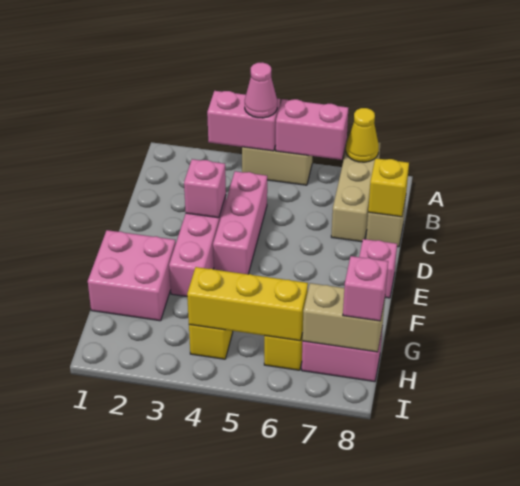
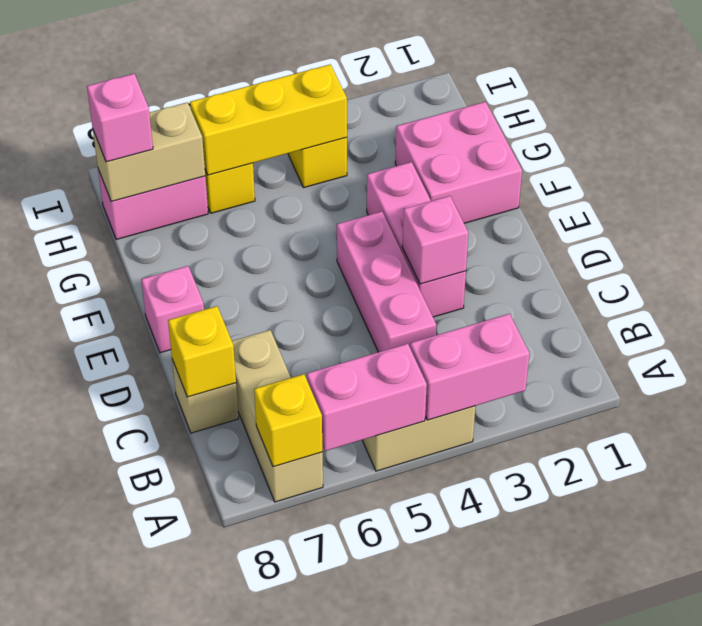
pink 1x1 cone [245,62,277,118] -> none
yellow 1x1 cone [346,108,379,162] -> yellow 1x1 brick [254,374,322,467]

